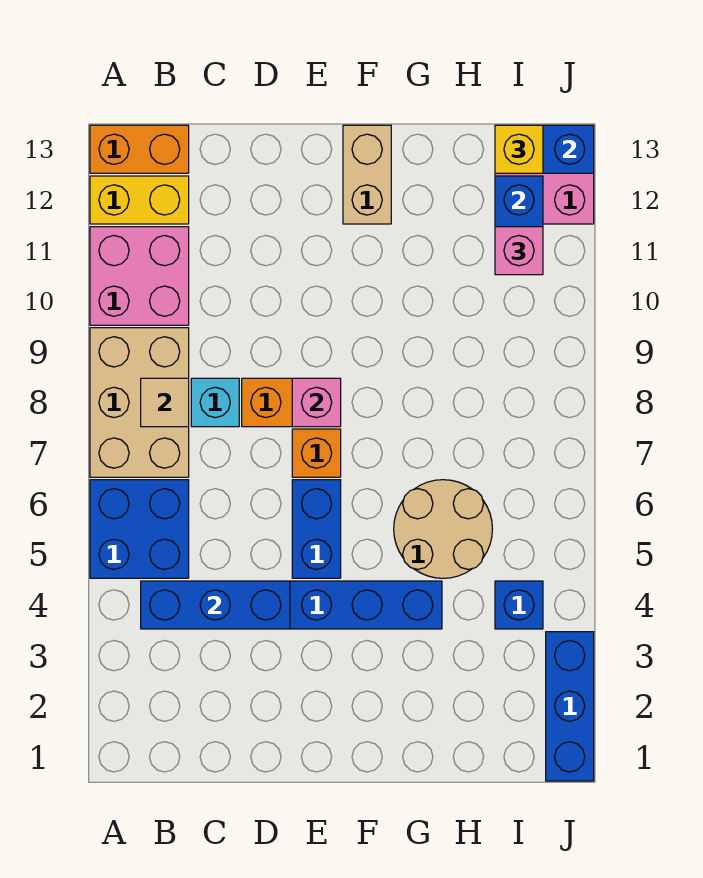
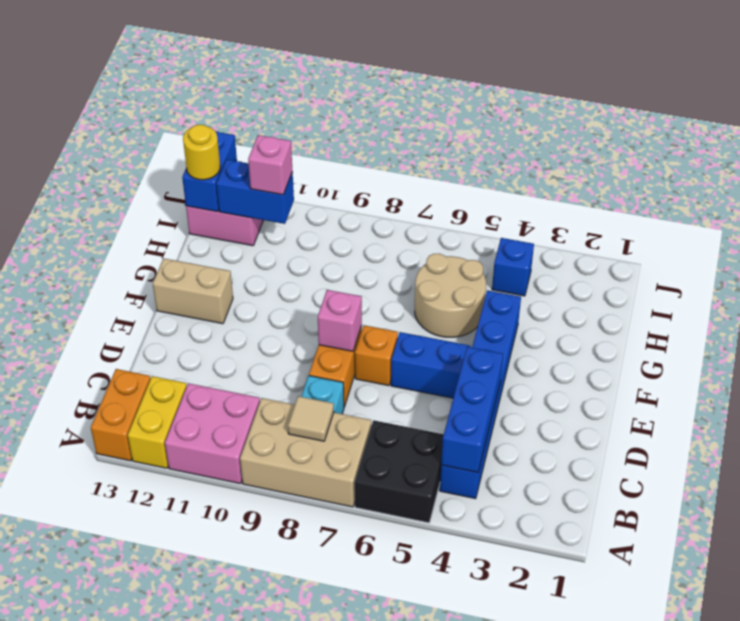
blue 2x2 brick [90,480,189,578] -> black 2x2 brick [355,420,444,523]
yellow 1x1 brick [495,125,543,173] -> yellow 1x1 round brick [183,125,220,180]
blue 1x3 brick [546,632,594,781] -> none

